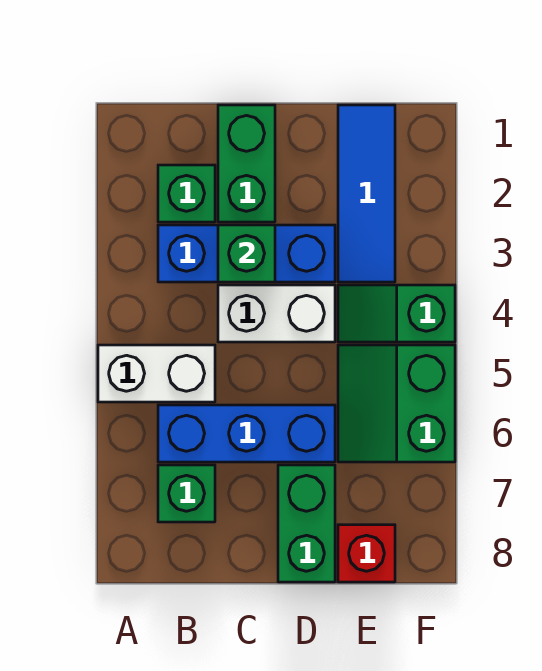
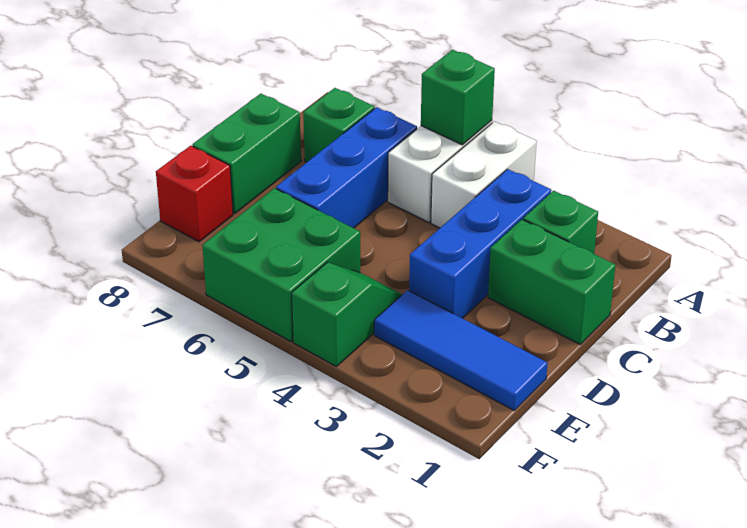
green 1x1 brick [218,225,275,282] -> green 1x1 brick moved to [421,50,495,145]
white 1x2 brick [218,285,335,342] -> white 1x2 brick moved to [431,121,537,228]
green 1x2 brick [278,465,335,582] -> green 1x2 brick turned to [192,94,301,214]
green 2x2 slope [338,345,455,462] -> green 2x2 brick [202,188,360,342]

